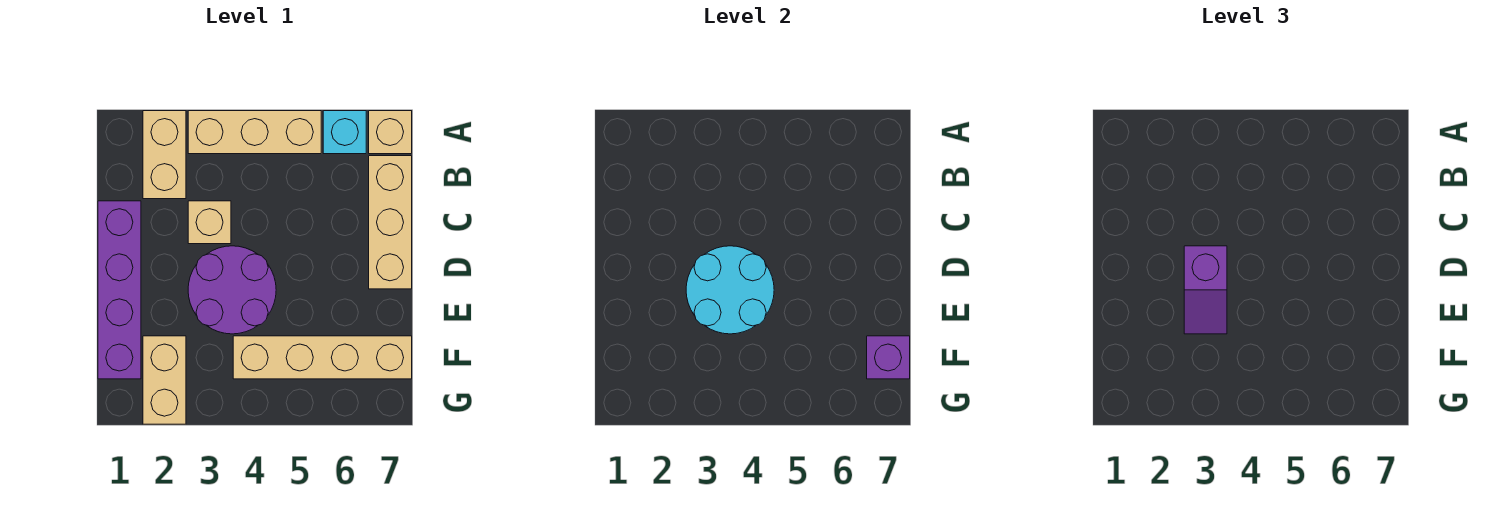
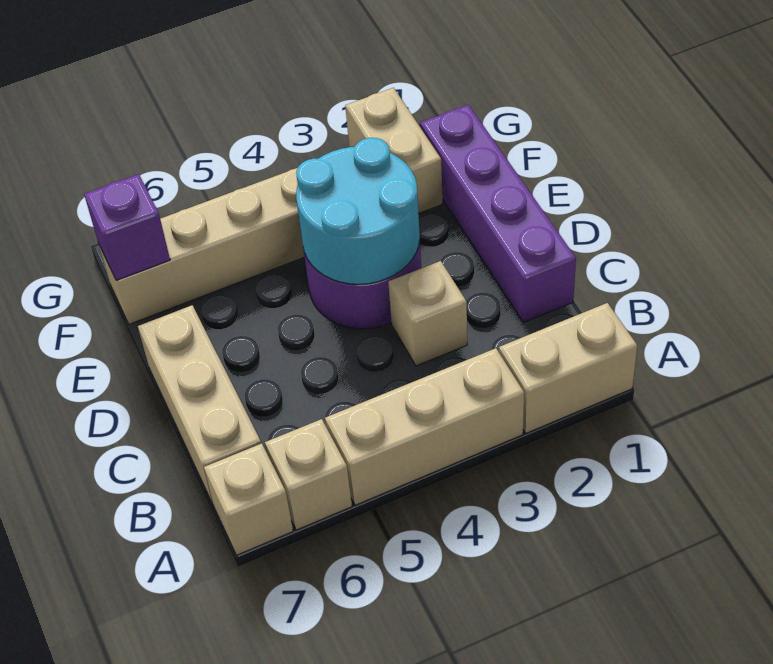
tan 1x2 brick [143,111,186,199] -> tan 1x2 brick turned to [499,303,637,433]
cyan 1x1 brick [323,111,366,154] -> tan 1x1 brick [265,419,352,530]
purple 1x2 slope [1184,246,1227,334] -> none

